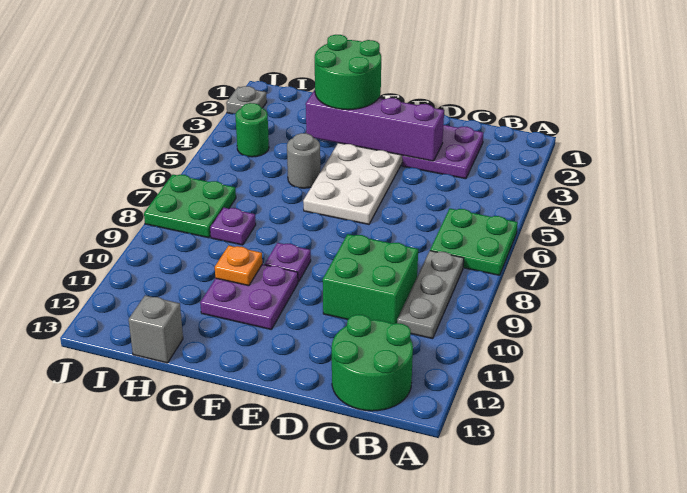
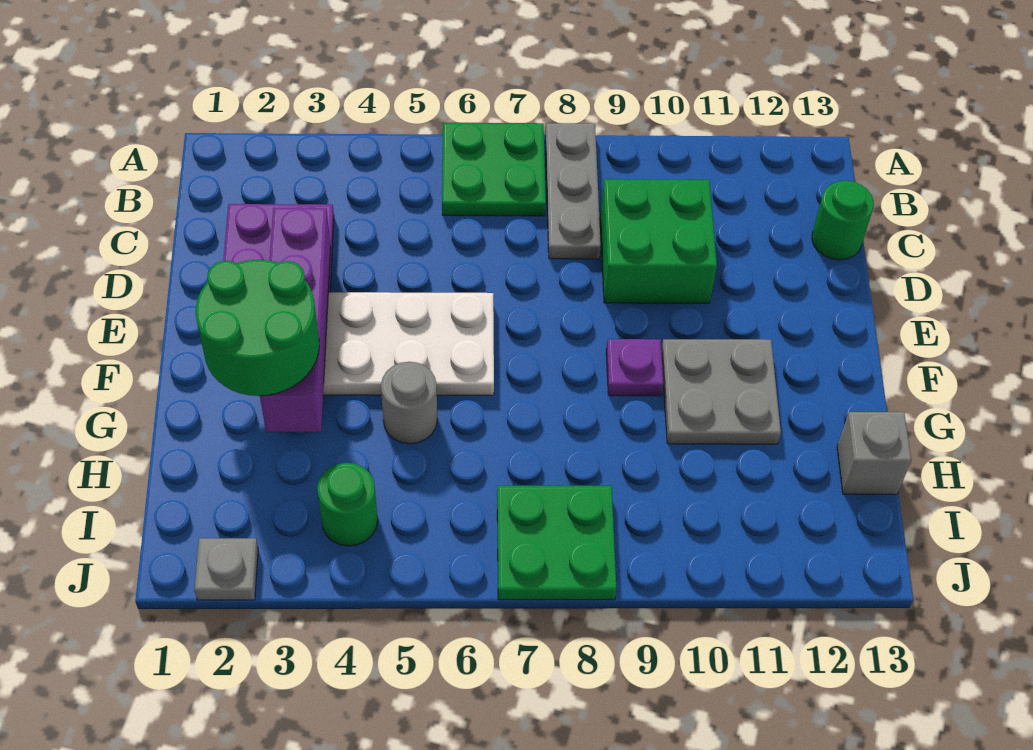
grey 1x3 plate [397,251,464,339] -> grey 1x3 plate turned to [545,123,601,259]
green 2x2 round brick [332,315,413,411] -> green 1x1 round brick [812,181,874,260]
purple 2x2 plate [200,264,298,330] -> grey 2x2 plate [661,339,781,444]
orange 1x1 plate [215,246,262,286] -> none
purple 1x1 plate [210,208,256,245] -> none

